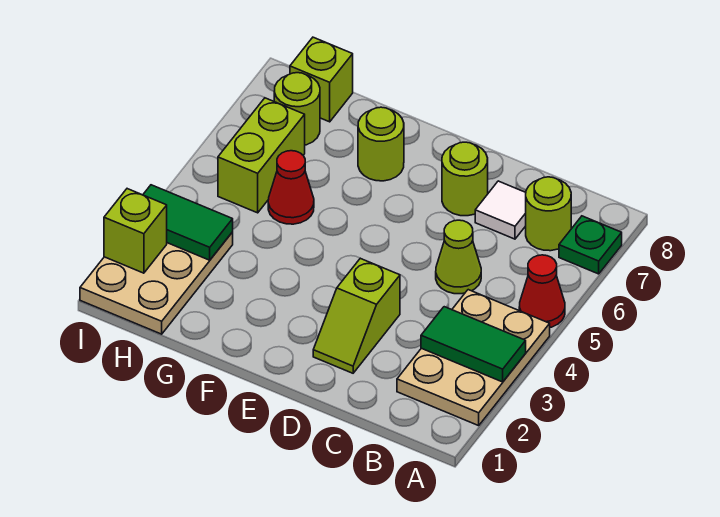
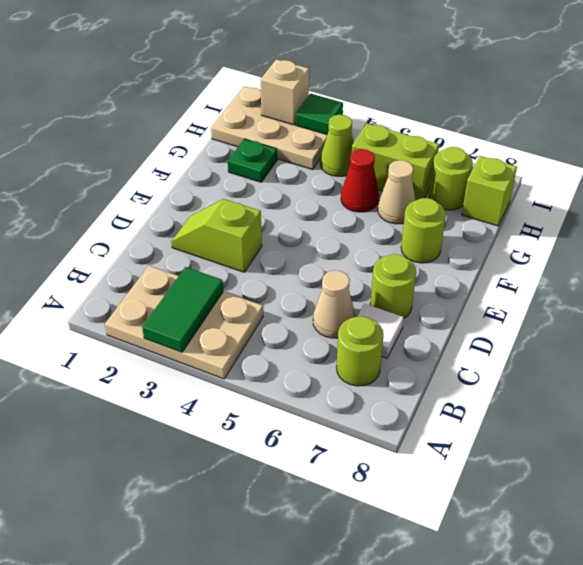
red 1x1 cone [519,255,565,327] -> none
green 1x1 plate [559,216,622,274] -> green 1x1 plate moved to [228,139,277,182]
lime 1x1 cone [436,220,481,294] -> lime 1x1 cone moved to [320,115,354,176]
none -> tan 1x1 cone [313,270,355,338]
none -> tan 1x1 cone [378,160,416,224]
green 1x2 tile [143,185,233,260] -> green 1x1 tile [295,94,343,134]
lime 1x1 brick [104,189,167,273] -> tan 1x1 brick [261,59,309,125]

